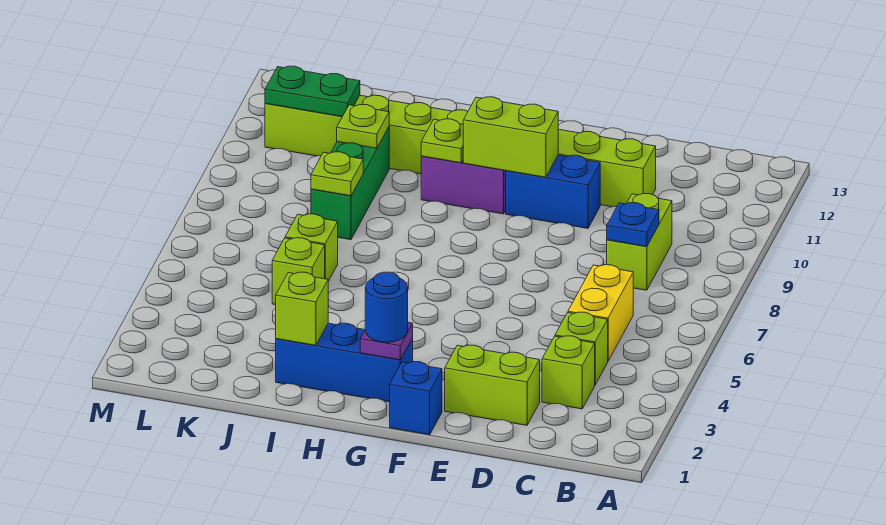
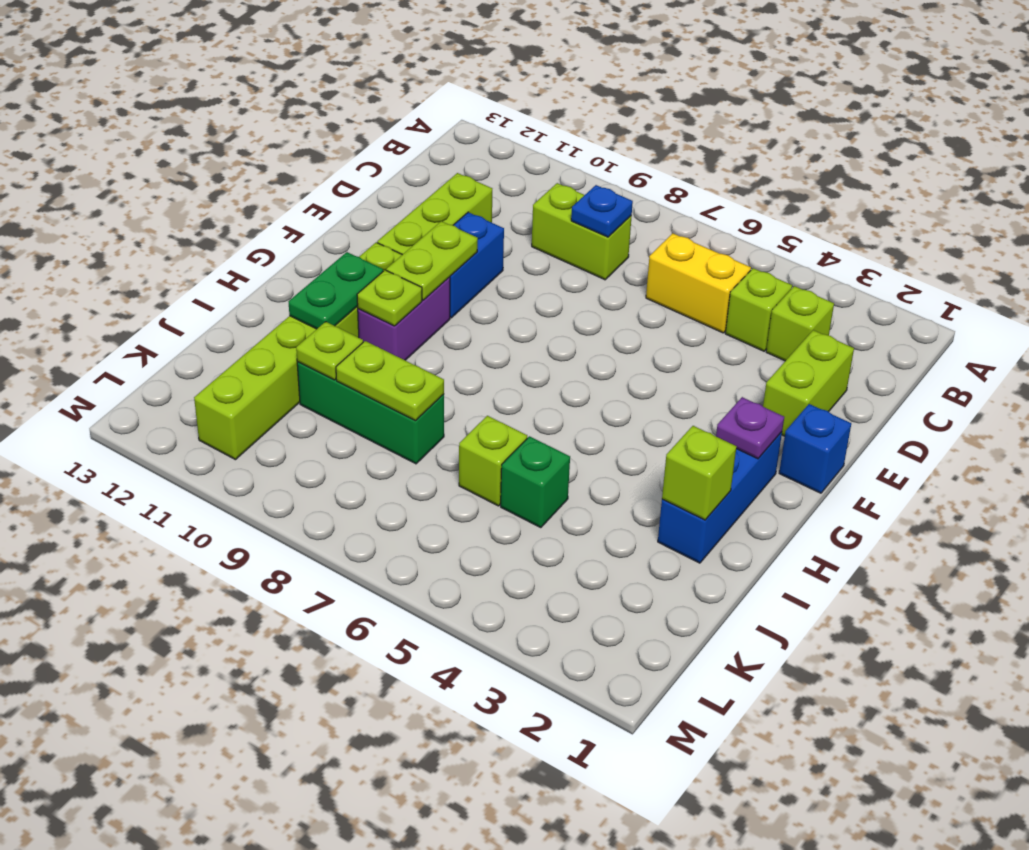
lime 1x2 brick [463,97,558,177] -> lime 1x2 plate [386,221,478,300]
blue 1x1 round brick [365,272,408,342] -> none
lime 1x1 brick [272,238,325,305] -> green 1x1 brick [501,436,570,528]
lime 1x1 plate [311,152,363,196] -> lime 1x2 plate [336,341,444,421]
green 1x2 plate [265,66,360,117] -> green 1x2 plate moved to [289,252,383,329]

